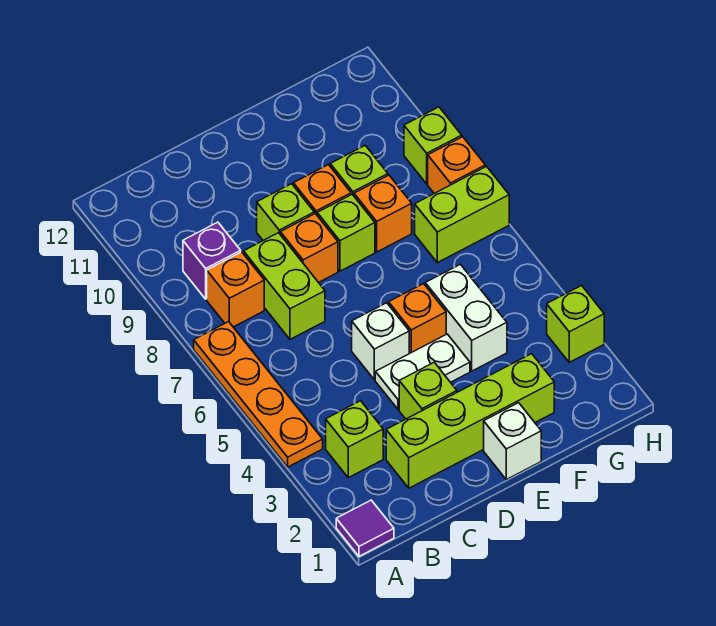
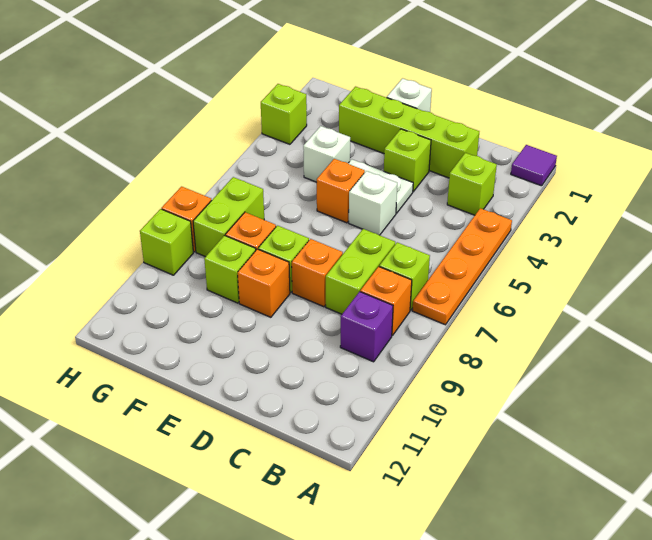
lime 1x1 brick [257,184,314,240] -> lime 1x1 brick moved to [379,242,430,310]
white 1x2 brick [425,264,507,371] -> white 1x1 brick [303,126,350,182]
lime 1x2 brick [415,167,509,263] -> lime 1x2 brick turned to [193,177,264,257]

